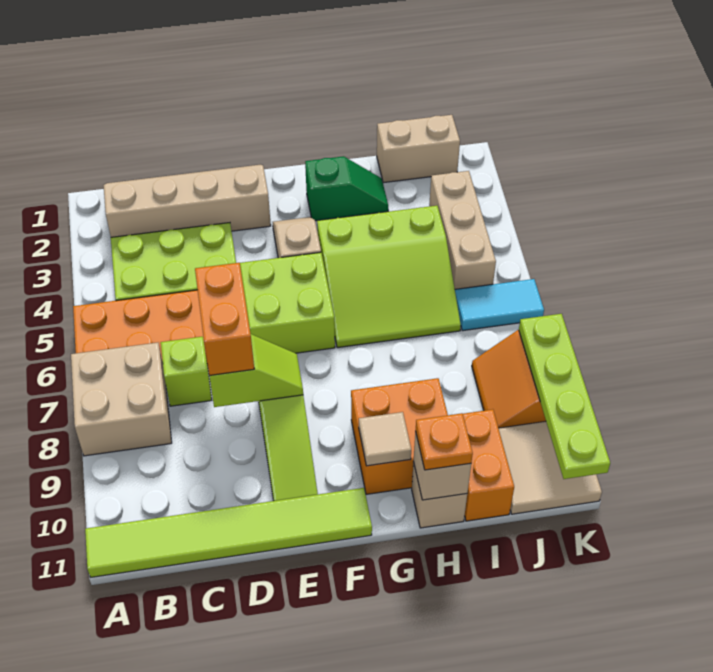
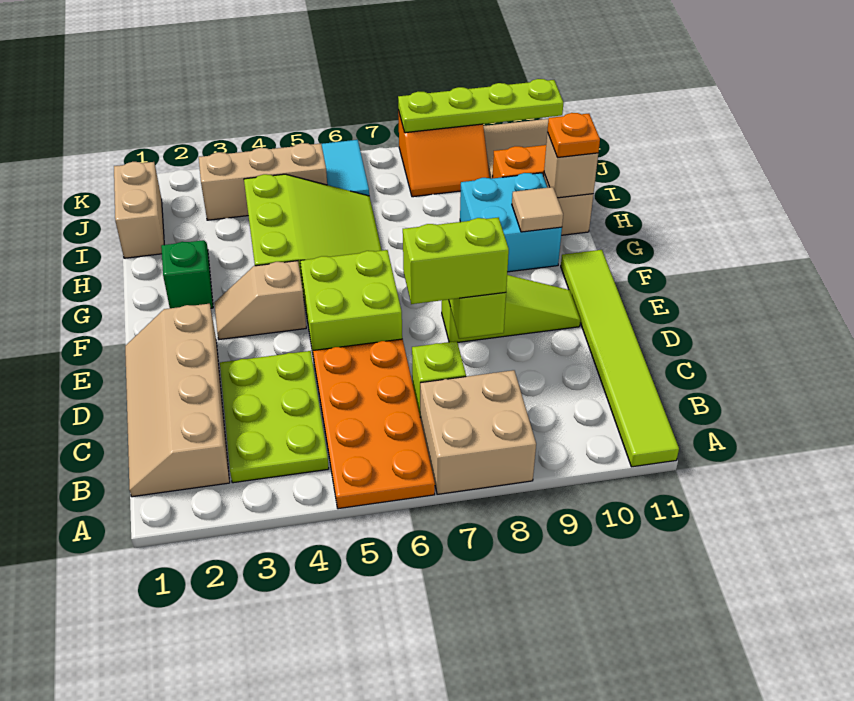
orange 1x2 brick [195,263,254,376] -> lime 1x2 brick [403,218,509,304]
orange 2x2 brick [351,378,448,494] -> cyan 2x2 brick [460,173,562,272]

